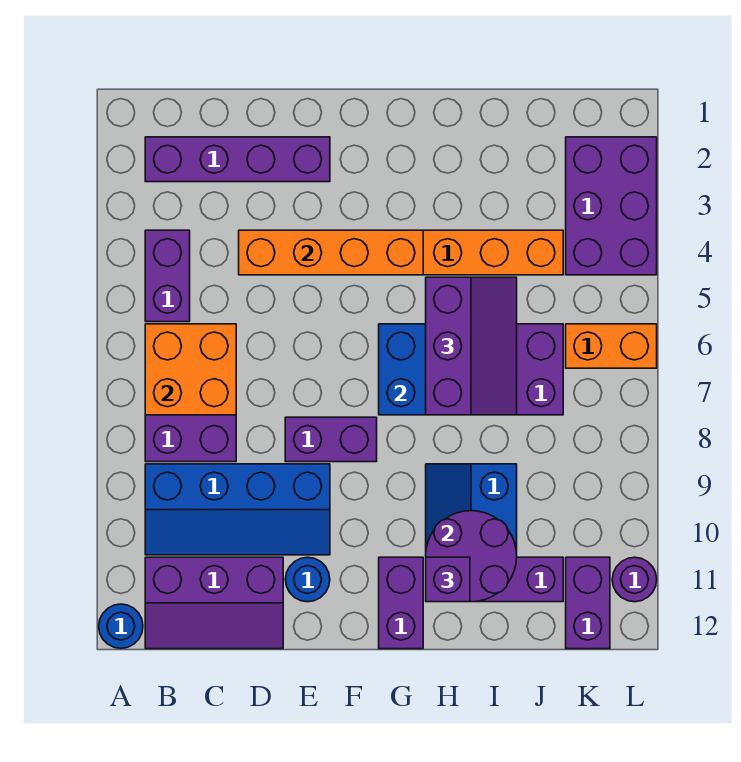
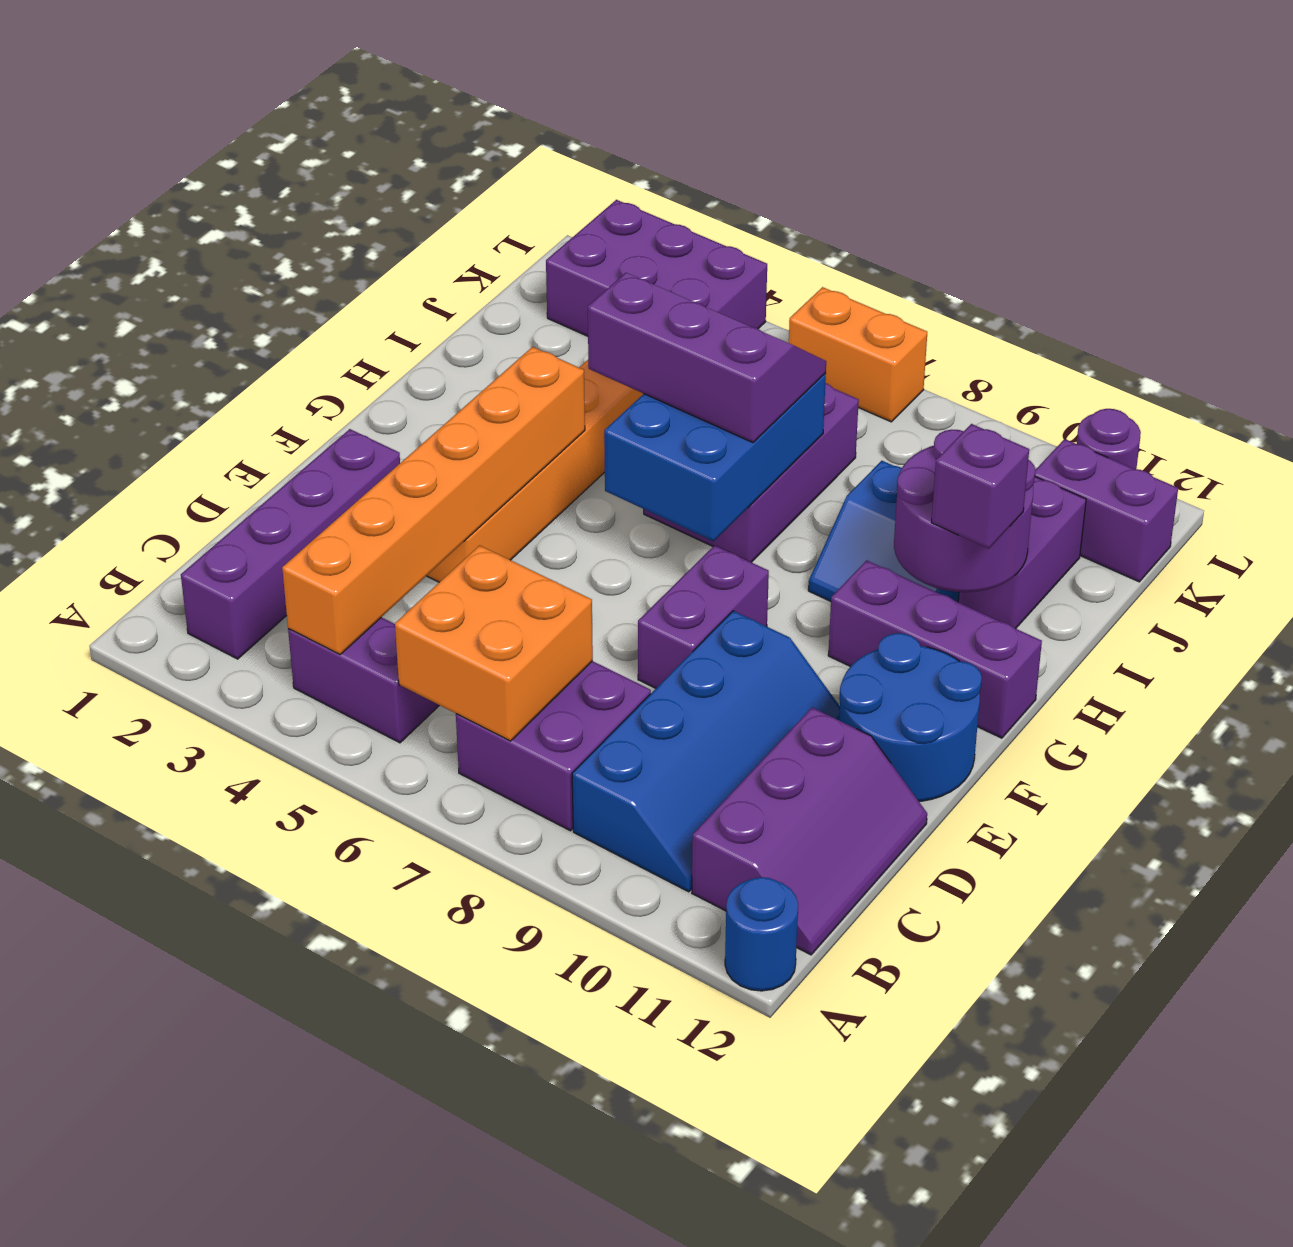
orange 1x4 brick [239,230,423,275] -> orange 1x6 brick [282,347,585,654]
blue 1x1 round brick [285,557,330,602] -> blue 2x2 round brick [839,633,982,802]
purple 1x2 brick [379,557,423,649] -> purple 1x3 brick [828,560,1042,738]
orange 1x2 brick [566,324,657,368] -> orange 1x2 brick turned to [789,287,927,422]

